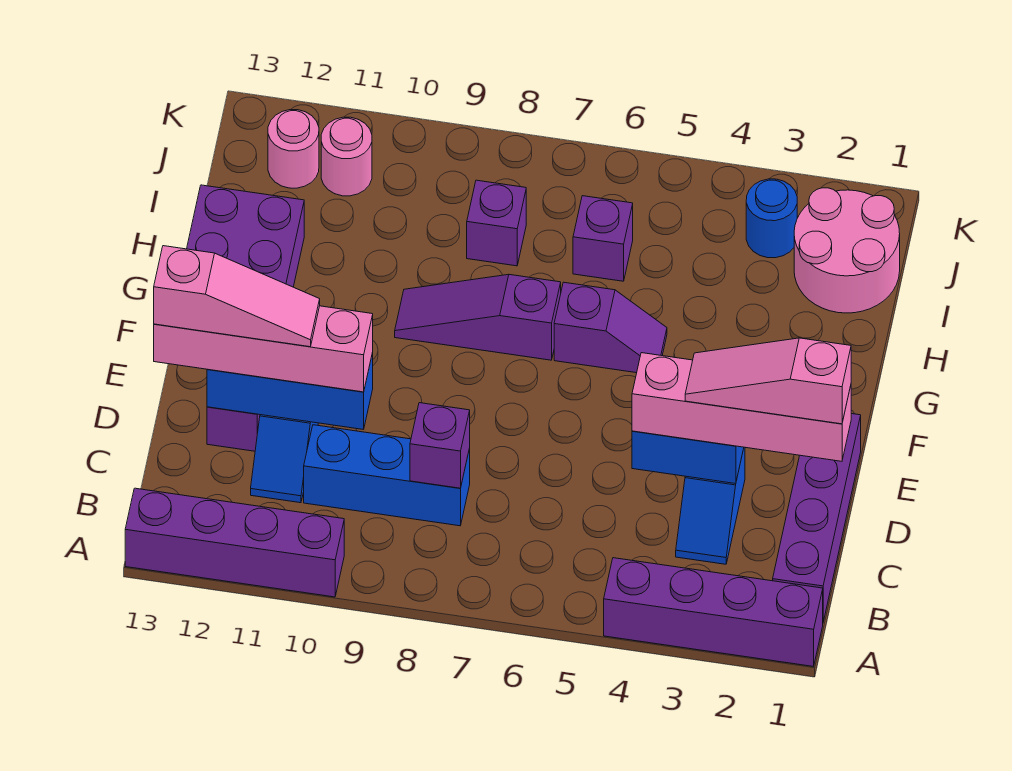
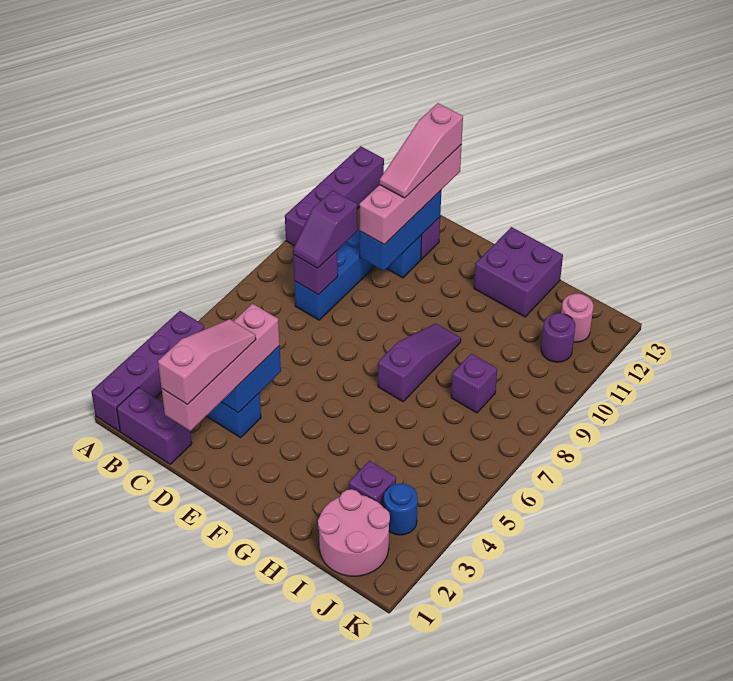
purple 1x4 brick [773,414,861,622] -> purple 1x2 brick [117,387,192,464]
purple 1x2 slope [554,282,667,373] -> purple 1x2 slope moved to [293,190,357,268]
purple 1x1 brick [573,196,633,281] -> purple 1x1 brick moved to [349,461,396,508]
pink 1x1 round brick [321,117,372,196] -> purple 1x1 round brick [541,313,575,362]

